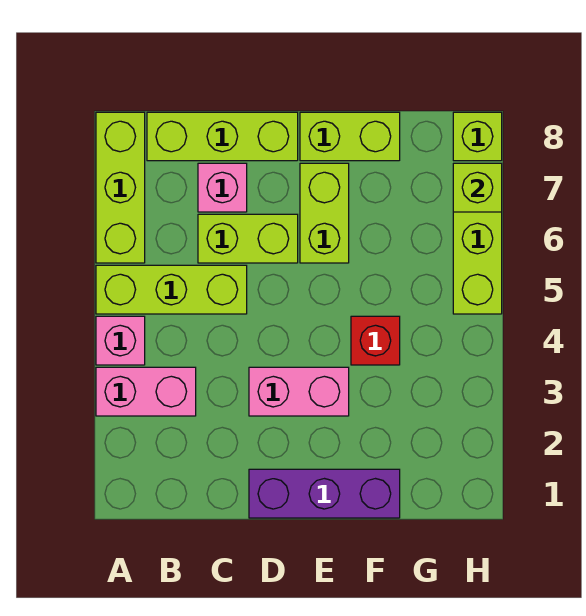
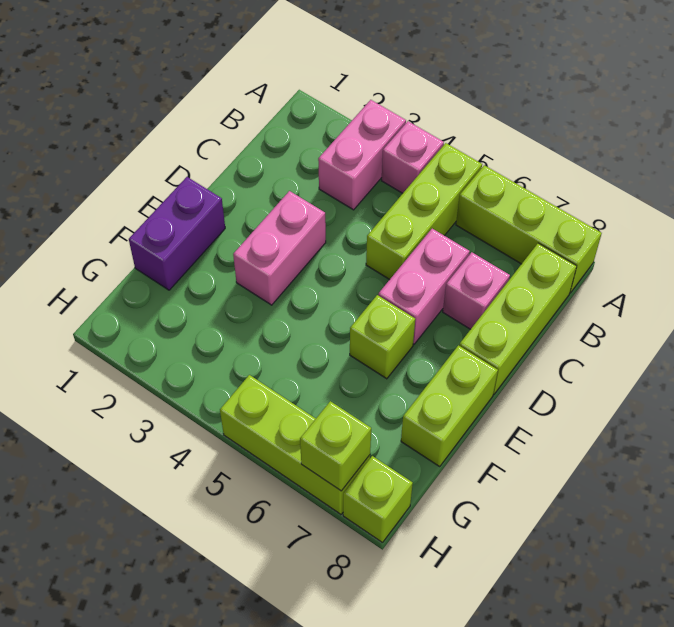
lime 1x2 brick [198,214,298,263] -> pink 1x2 brick [378,229,470,344]
purple 1x3 brick [249,469,400,518] -> purple 1x2 brick [129,177,225,290]
lime 1x2 brick [300,163,349,263] -> lime 1x1 brick [350,295,415,379]
red 1x1 brick [351,316,400,365] -> none

